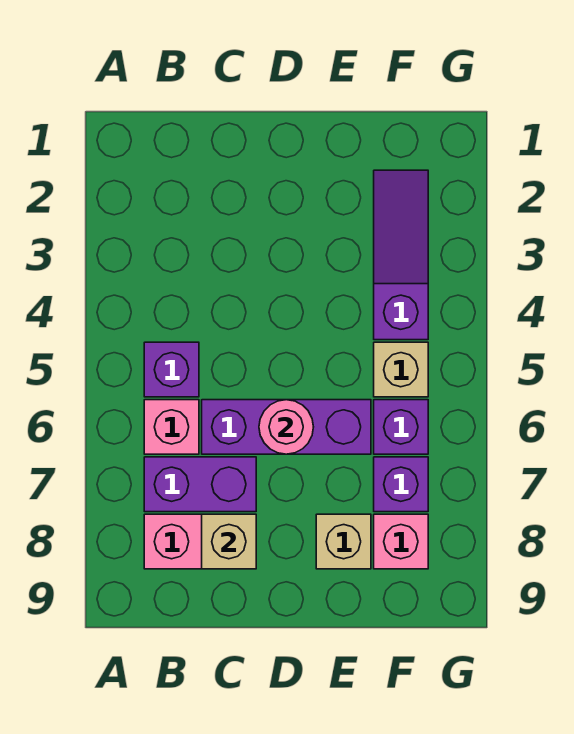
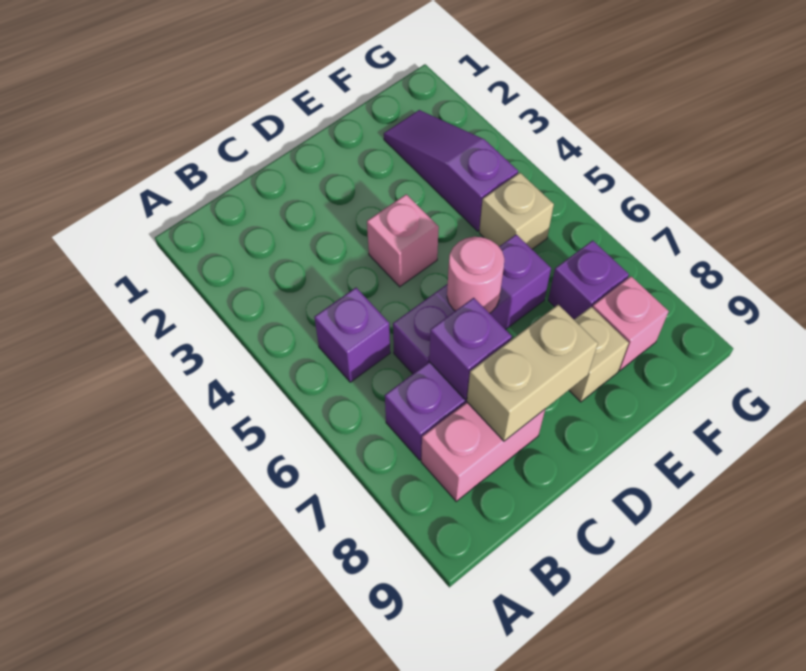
pink 1x1 brick [144,400,199,454] -> pink 1x1 brick moved to [367,194,439,287]
tan 1x1 brick [202,514,256,569] -> tan 1x2 brick [467,305,598,441]
purple 1x1 brick [374,400,428,454] -> purple 1x1 brick moved to [429,298,512,400]

